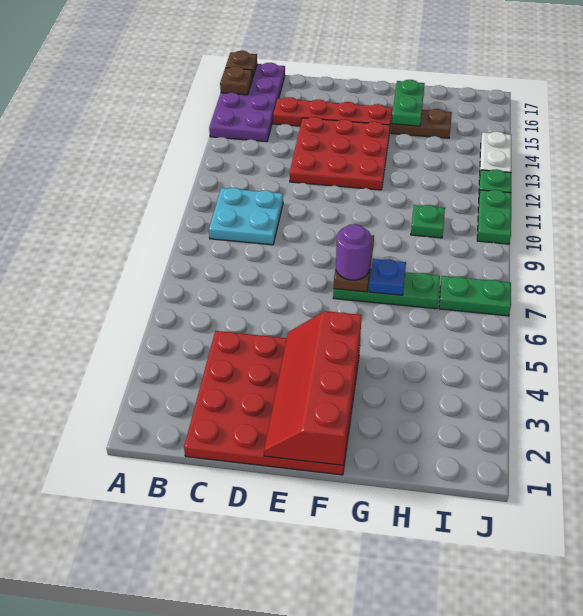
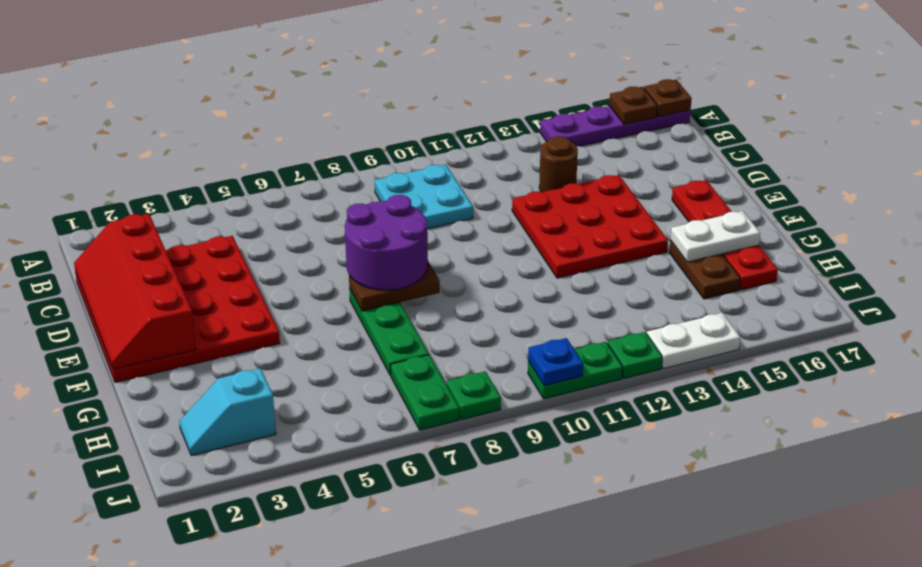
purple 2x4 plate [209,63,285,142] -> purple 1x4 plate [540,106,691,146]
none -> brown 1x1 round brick [539,136,578,192]
red 1x4 plate [273,97,392,126] -> red 1x4 plate moved to [672,180,778,290]
red 2x4 slope [264,311,362,465] -> red 2x4 slope turned to [74,214,196,369]
purple 1x1 round brick [336,224,371,280] -> purple 2x2 round brick [345,195,428,290]
blue 1x1 plate [369,259,406,295] -> blue 1x1 plate moved to [528,338,583,386]
green 1x2 plate [392,80,425,126] -> white 1x2 plate [670,211,760,262]
green 1x1 plate [411,205,445,238] -> green 1x1 plate moved to [447,371,501,420]
none -> cyan 1x2 slope [179,368,276,456]

